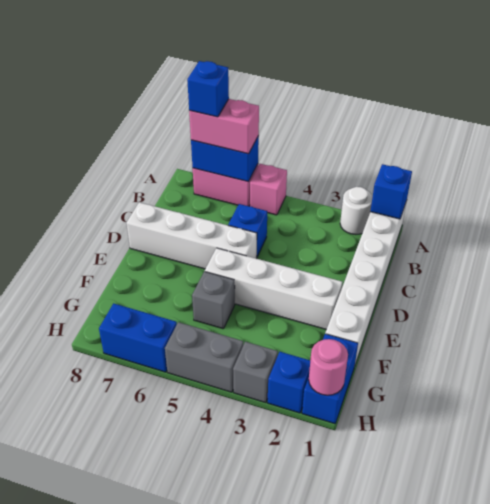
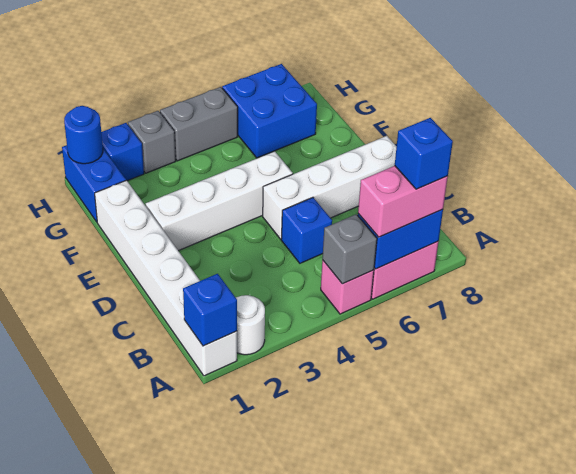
grey 1x1 brick [192,271,235,329] -> grey 1x1 brick moved to [322,214,377,284]
pink 1x1 round brick [309,339,348,395] -> blue 1x1 round brick [64,106,103,164]
blue 1x2 brick [99,303,177,372] -> blue 2x2 brick [222,64,317,158]

